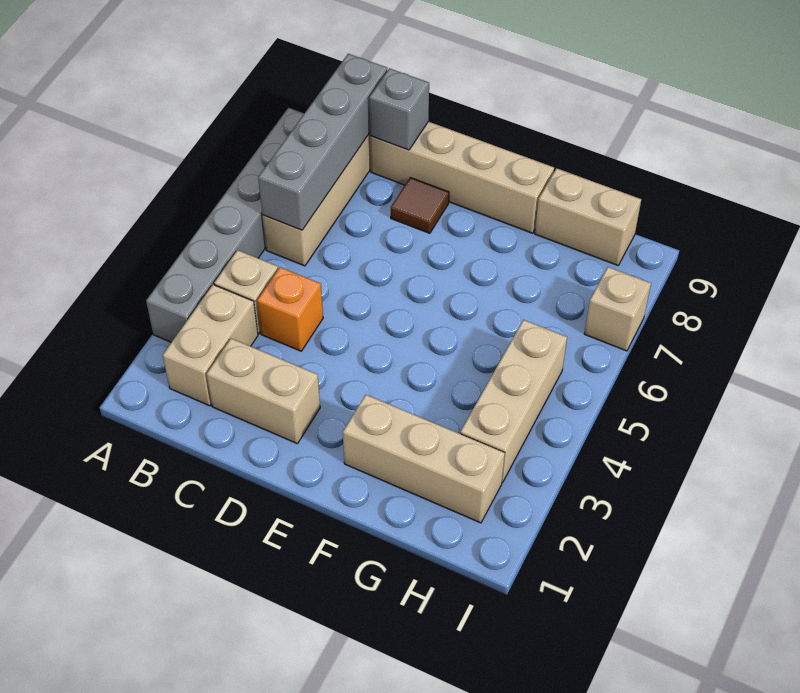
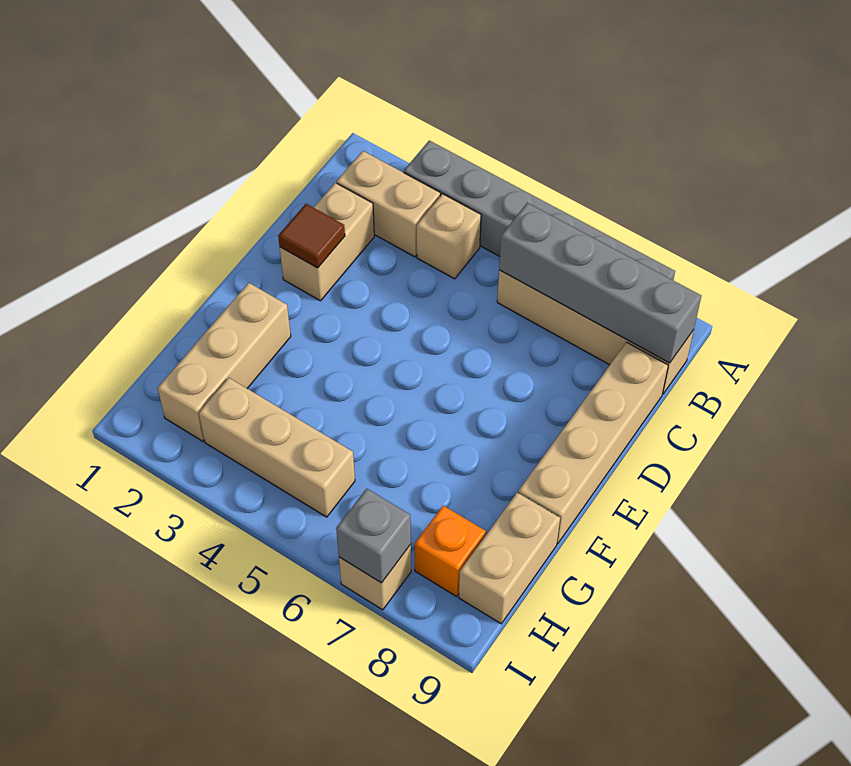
orange 1x1 brick [257,267,323,351] -> orange 1x1 brick moved to [414,506,486,596]
grey 1x1 brick [369,68,429,150] -> grey 1x1 brick moved to [336,489,411,583]
brown 1x1 tile [391,178,449,233] -> brown 1x1 tile moved to [278,204,345,268]

